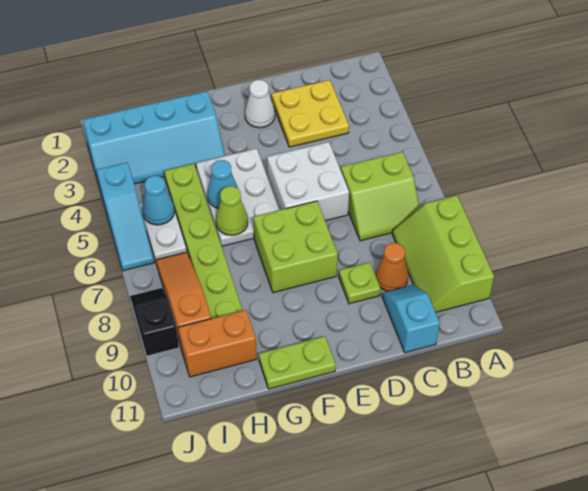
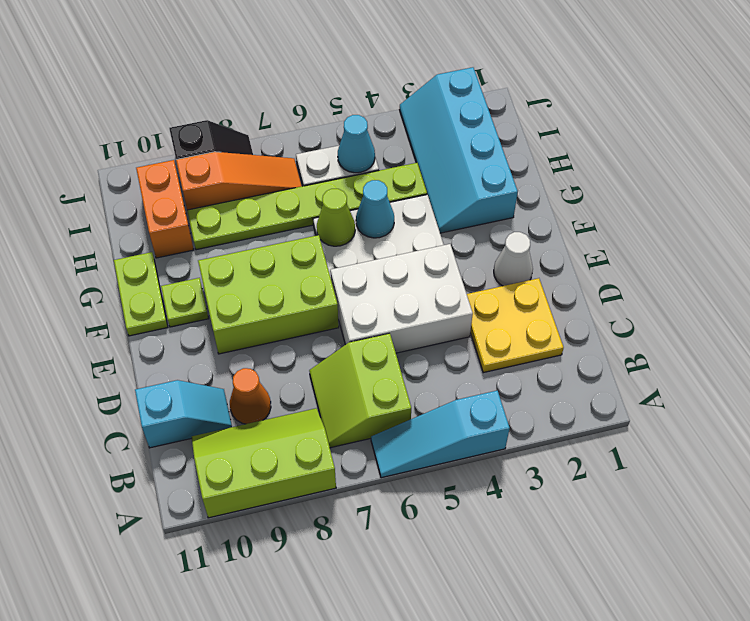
white 2x2 brick [267,142,349,221] -> white 2x3 brick [330,244,473,353]
lime 1x1 plate [339,262,381,304] -> lime 1x1 plate moved to [161,278,209,327]
lime 2x2 brick [253,201,338,293] -> lime 2x3 brick [198,235,339,354]
cyan 1x3 slope [97,162,154,271] -> cyan 1x3 slope moved to [371,391,510,478]

